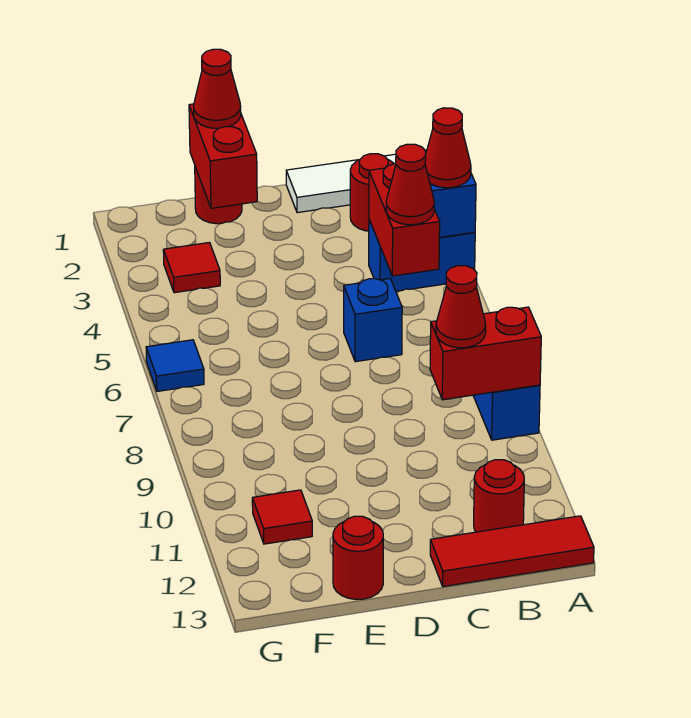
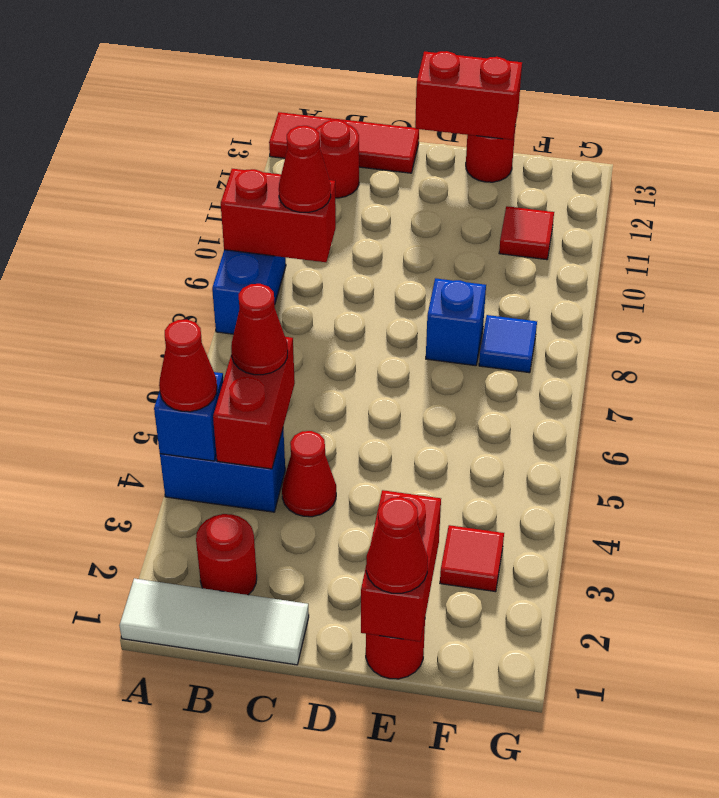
none -> red 1x1 cone [282,431,336,517]
blue 1x1 brick [344,279,402,362] -> blue 1x1 brick moved to [426,278,486,366]
none -> red 1x2 brick [415,51,522,140]
blue 1x1 tile [146,340,204,391] -> blue 1x1 tile moved to [479,315,537,373]

